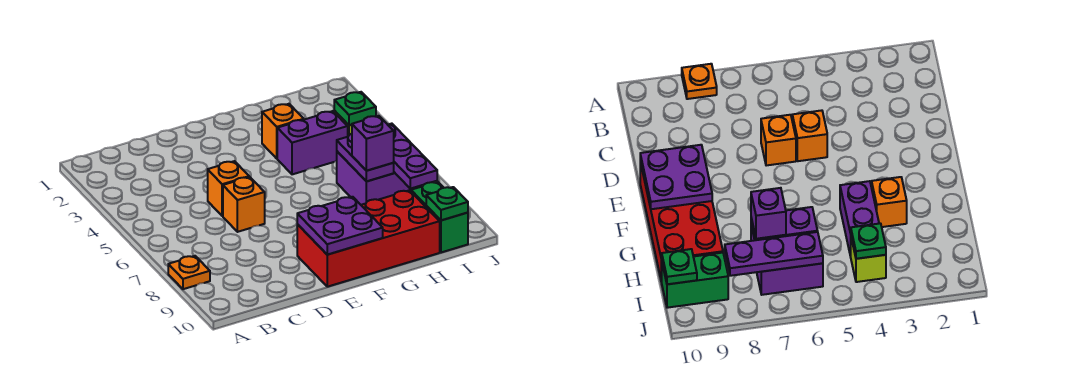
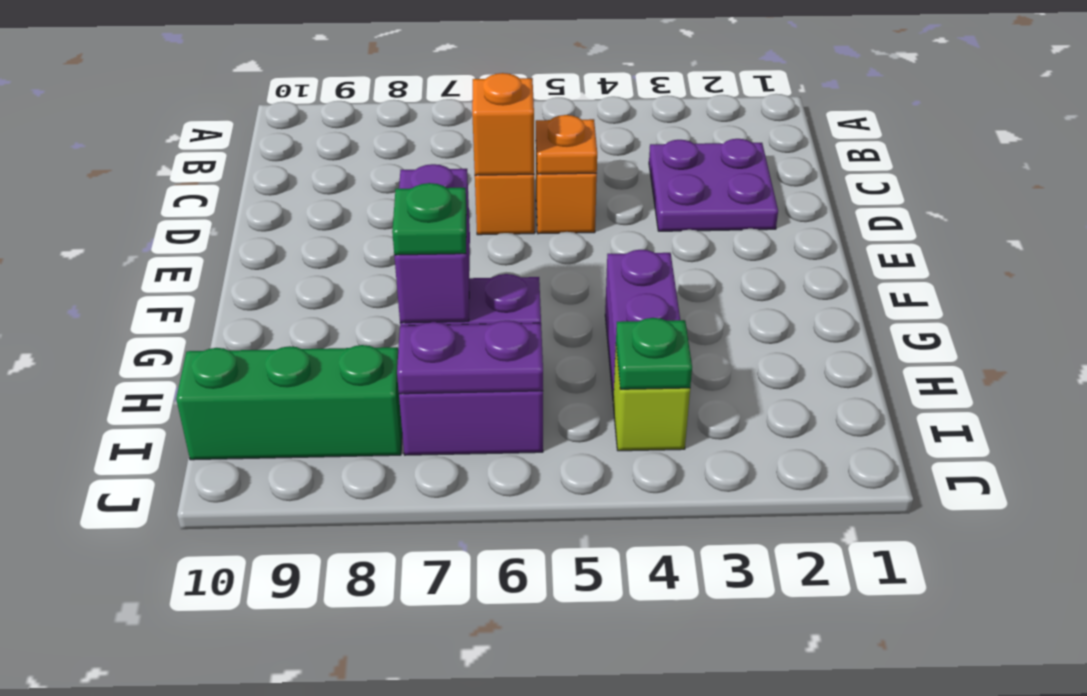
orange 1x1 plate [168,256,210,289] -> orange 1x1 plate moved to [536,115,597,174]
red 2x4 brick [297,190,440,287] -> none
purple 2x2 plate [297,197,383,255] -> purple 2x2 plate moved to [649,139,778,231]
orange 1x1 brick [262,104,304,158] -> orange 1x1 brick moved to [472,73,534,175]
purple 1x1 brick [352,116,394,171] -> purple 1x2 brick [394,164,470,323]
purple 1x3 plate [388,124,437,189] -> purple 1x2 plate [397,321,543,394]
green 1x2 brick [411,182,468,252] -> green 1x3 brick [176,345,402,460]
green 1x1 plate [426,187,468,220] -> green 1x1 plate moved to [392,183,467,255]

